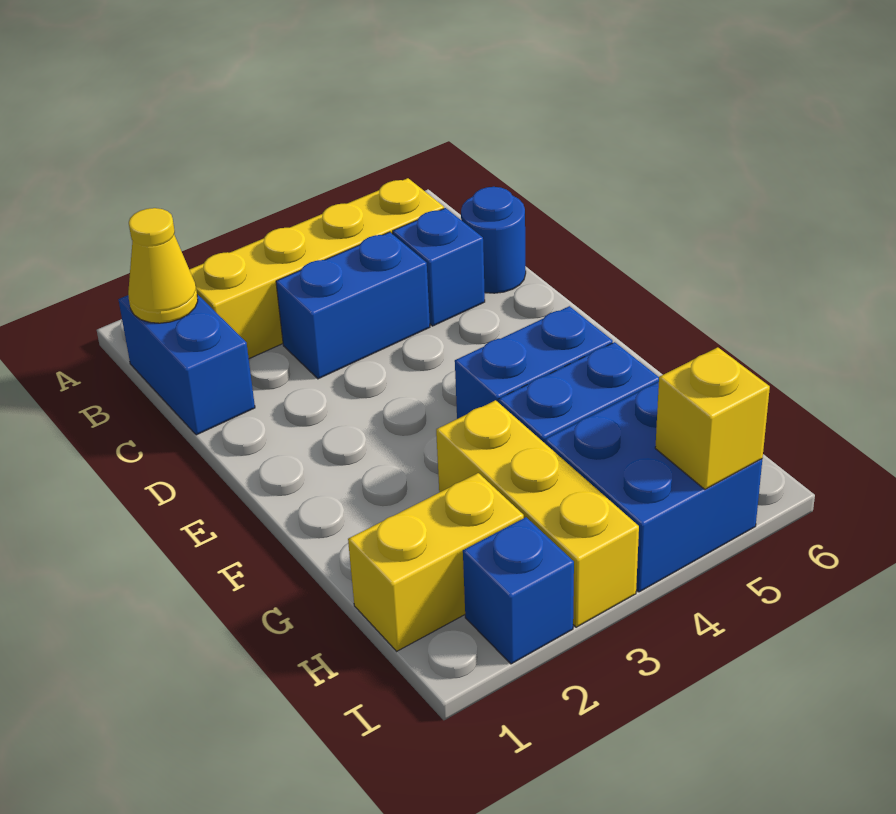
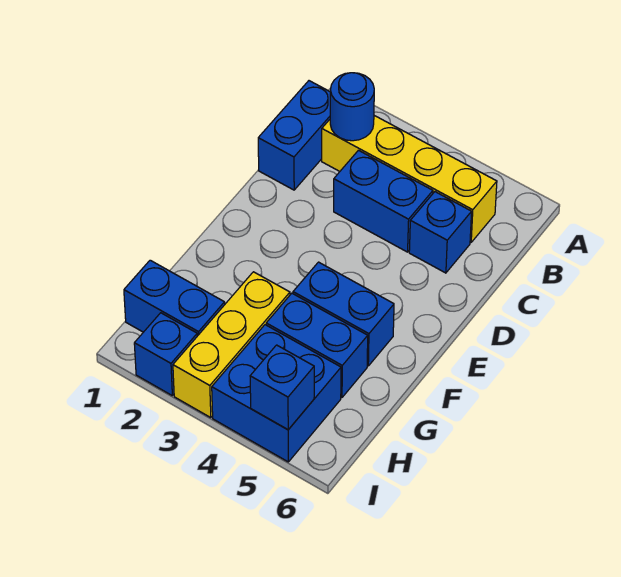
yellow 1x1 cone [128,208,198,323] -> none
blue 1x1 round brick [461,187,526,293] -> blue 1x1 round brick moved to [330,73,374,141]
yellow 1x2 brick [348,473,524,651] -> blue 1x2 brick [124,260,225,336]
yellow 1x1 brick [655,347,770,489] -> blue 1x1 brick [250,345,314,430]

